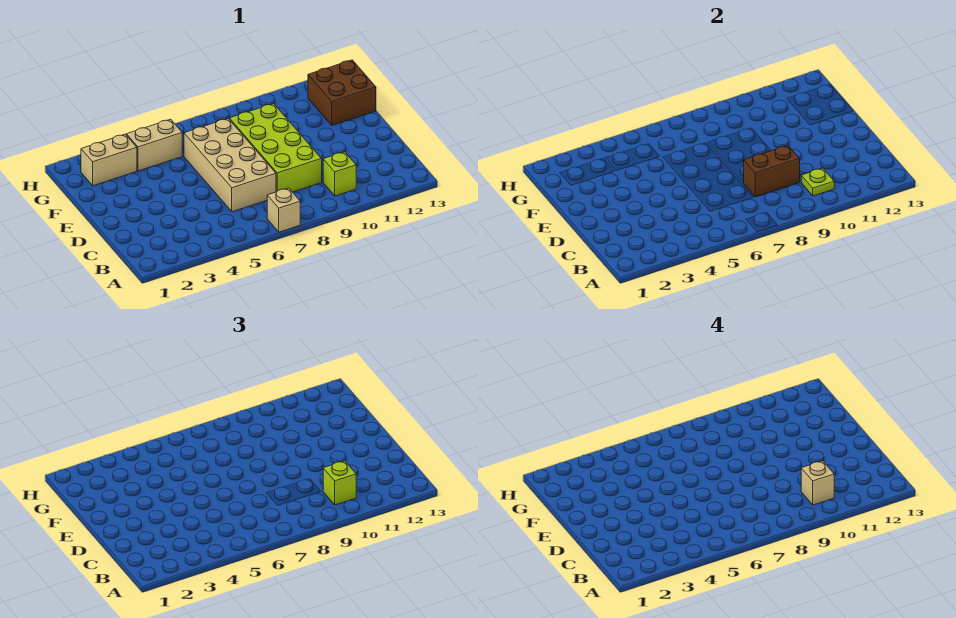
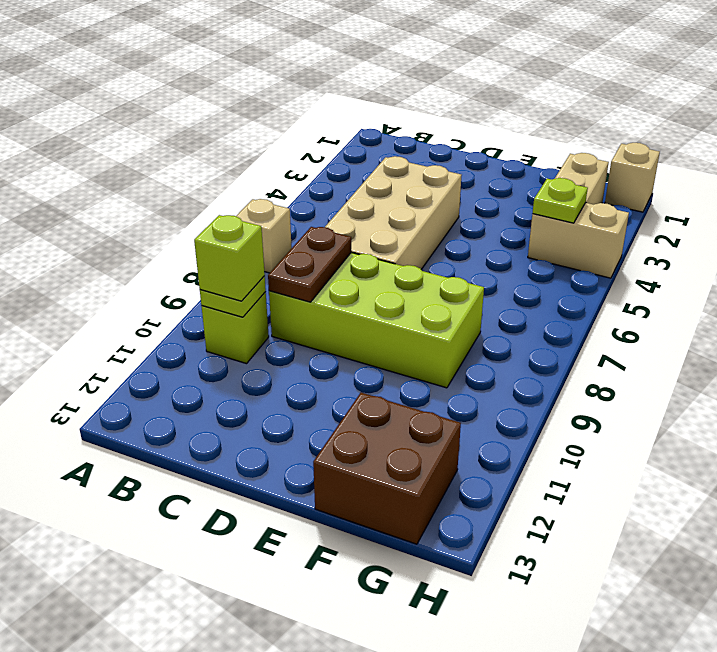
tan 1x1 brick [801,461,834,505] -> tan 1x1 brick moved to [605,143,660,212]
tan 2x4 brick [184,119,276,212] -> tan 2x4 brick turned to [325,156,462,269]
brown 1x2 brick [744,145,800,197] -> brown 1x2 plate [268,227,351,302]
tan 1x2 brick [126,119,182,171] -> tan 1x2 brick turned to [528,203,629,278]
none -> lime 1x1 plate [533,178,588,223]

